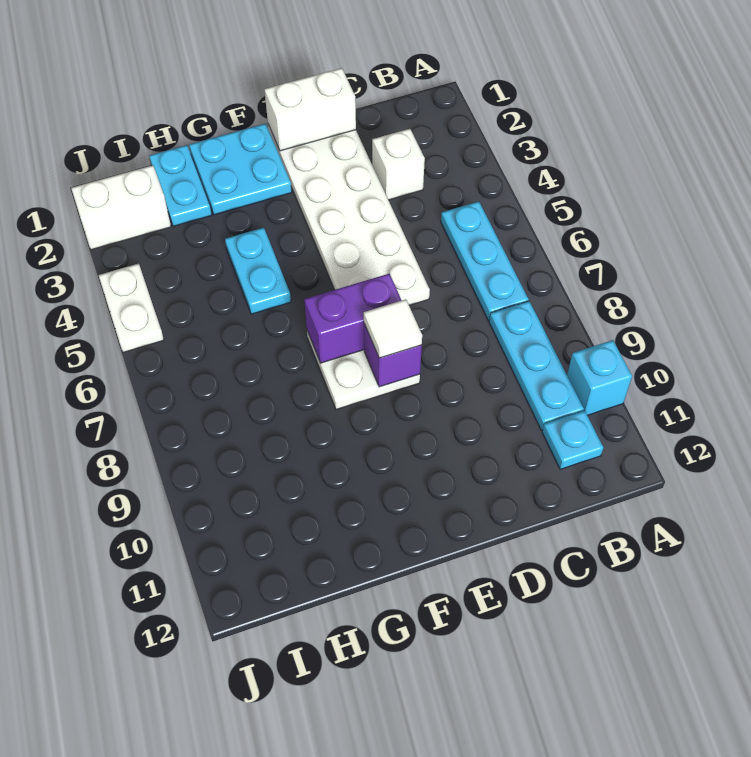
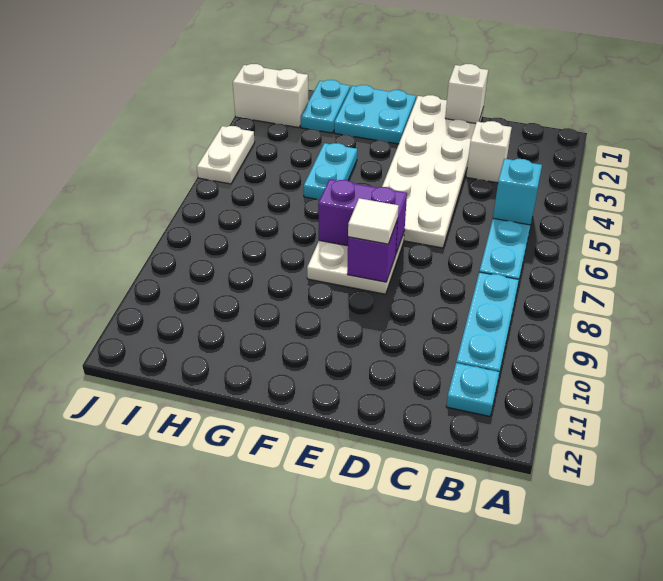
cyan 1x1 brick [567,340,632,415] -> cyan 1x1 brick moved to [493,159,542,225]
white 1x2 brick [264,68,356,151] -> white 1x1 brick [445,64,488,123]

